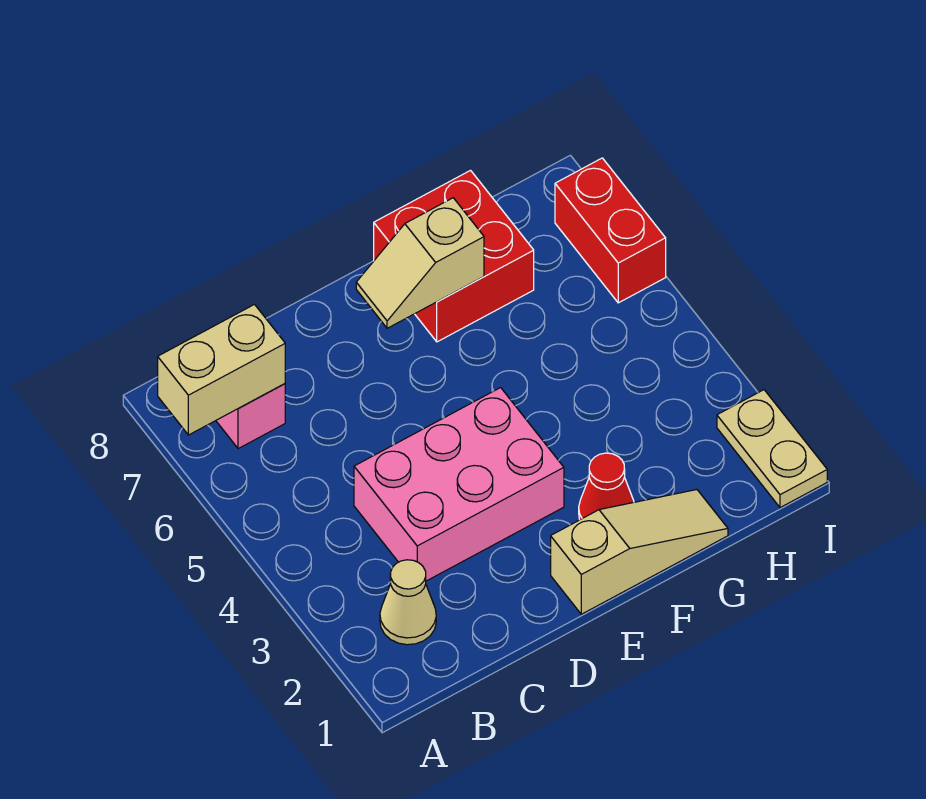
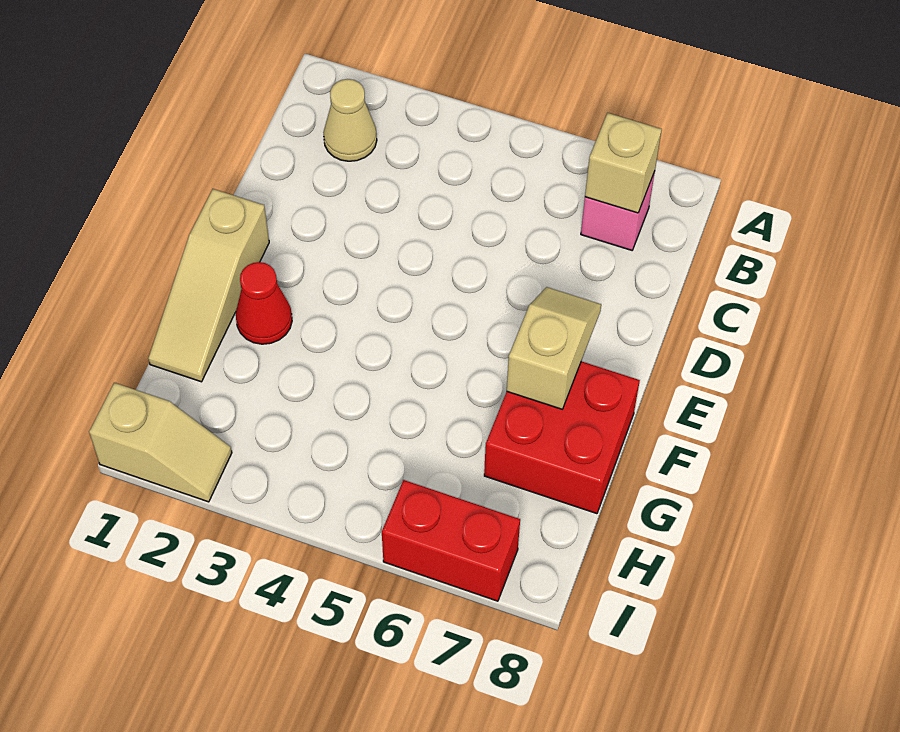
tan 1x2 brick [158,305,285,435] -> tan 1x1 brick [585,113,662,213]
pink 2x3 brick [354,388,564,581] -> none
tan 1x2 plate [717,390,827,508] -> tan 1x2 slope [89,383,232,502]

